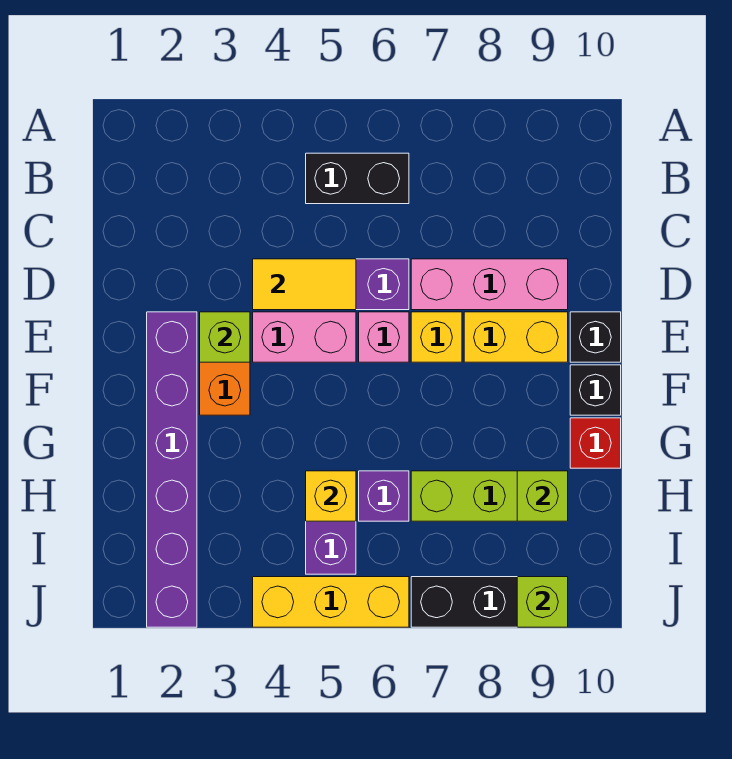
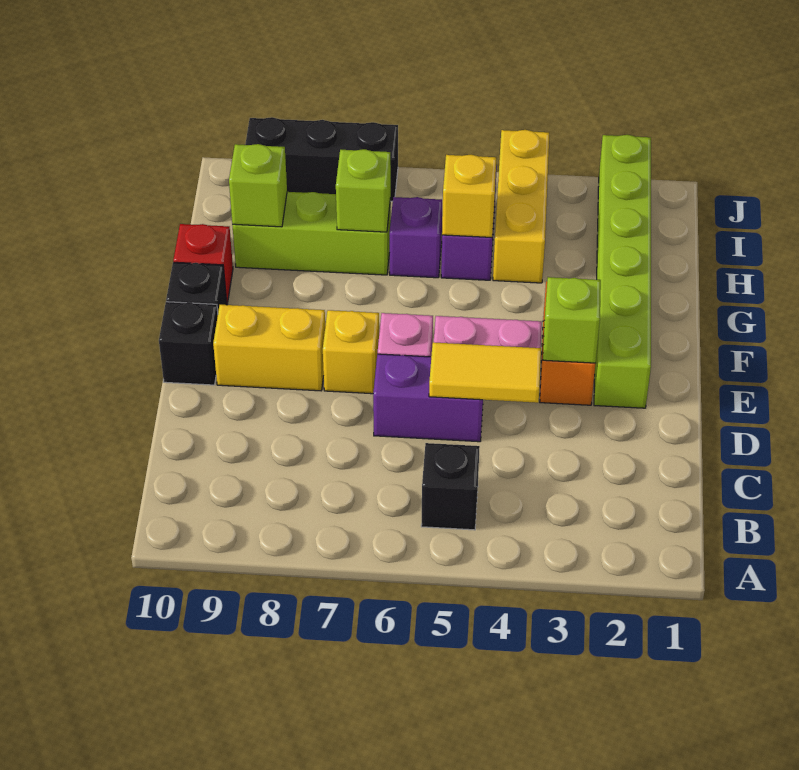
black 1x2 brick [306,153,409,204] -> black 1x1 brick [421,443,480,530]
pink 1x3 brick [411,259,568,310] -> none
purple 1x6 brick [147,312,197,627] -> lime 1x6 brick [594,135,651,408]
yellow 1x3 brick [253,577,409,627] -> yellow 1x3 brick turned to [493,130,549,283]
lime 1x1 brick [517,577,568,627] -> lime 1x1 brick moved to [336,149,391,232]

